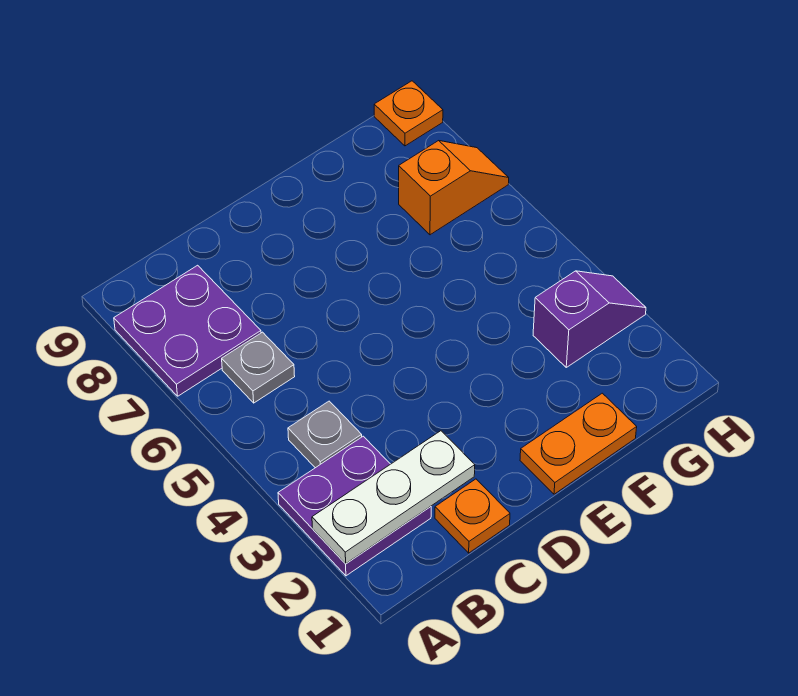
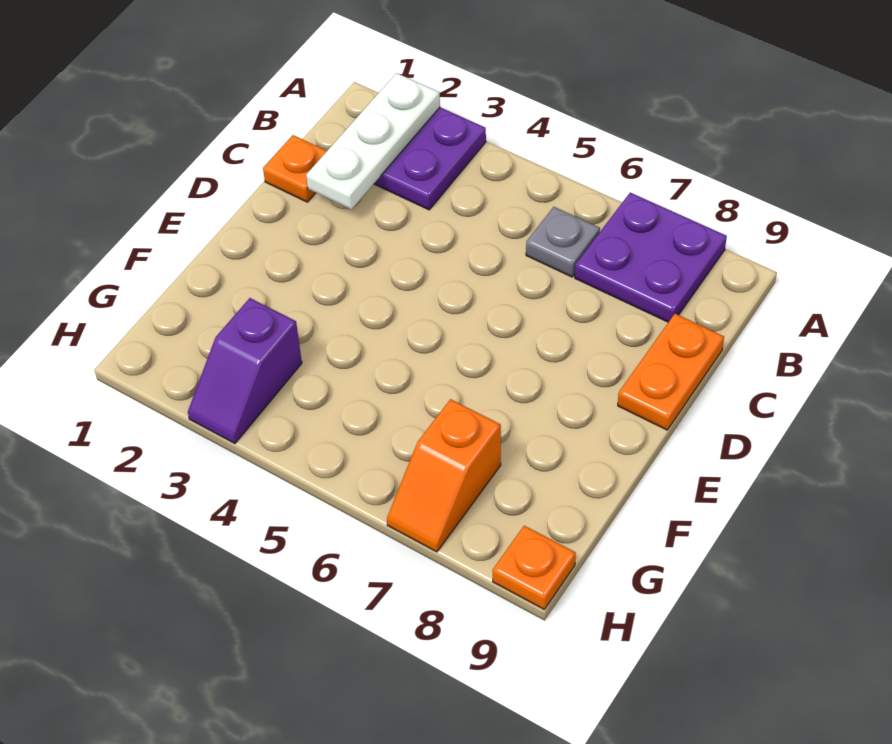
grey 1x1 plate [288,401,362,468] -> none
orange 1x2 plate [520,393,637,494] -> orange 1x2 plate moved to [618,314,724,430]

